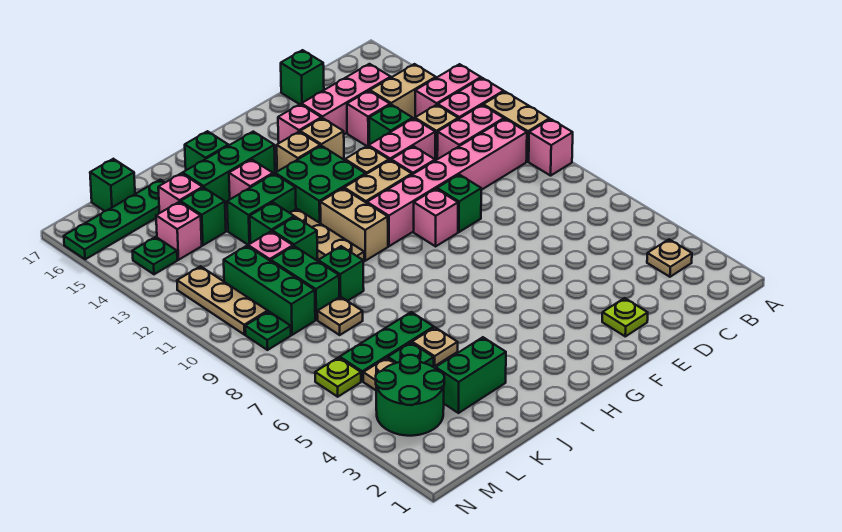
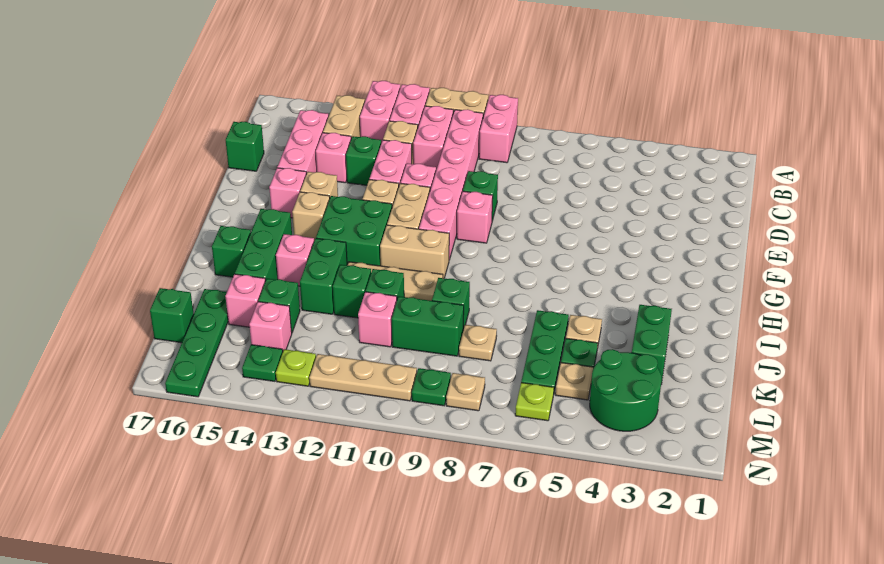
pink 1x1 brick [529,119,573,176] -> pink 1x2 brick [479,95,518,163]
tan 1x1 plate [647,239,692,277] -> tan 1x1 plate moved to [446,373,485,411]
lime 1x1 plate [602,298,648,336] -> lime 1x1 plate moved to [276,349,316,386]
green 1x3 brick [224,246,315,335] -> none

